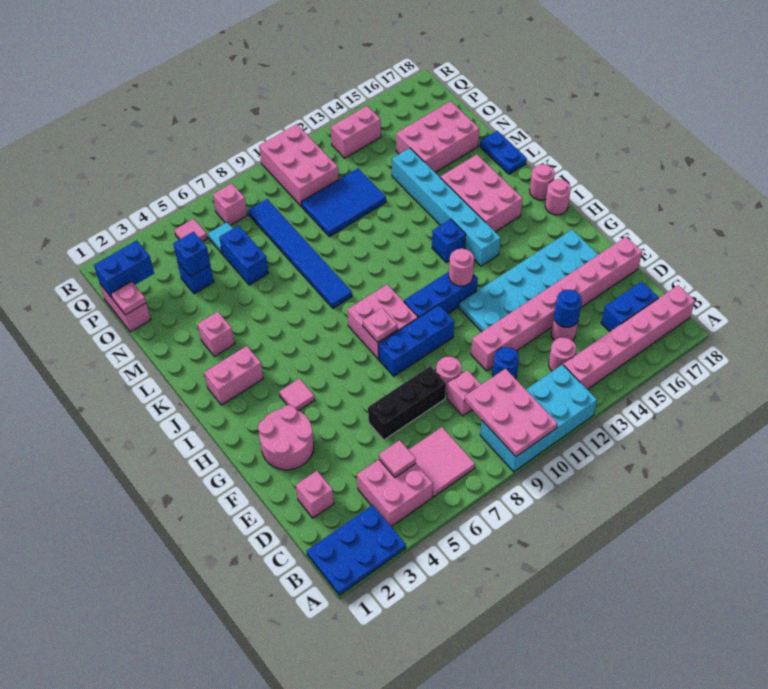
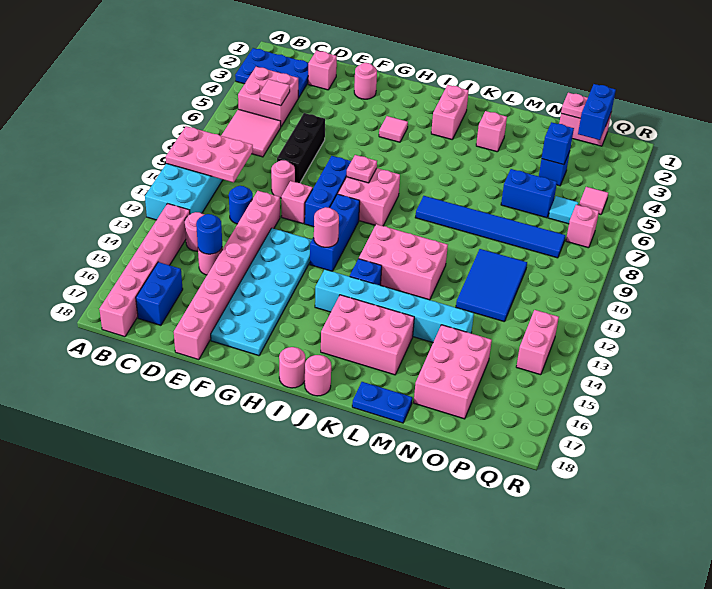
blue 2x3 plate [307,505,406,595] -> blue 2x3 plate turned to [235,48,308,98]
pink 1x1 brick [447,370,481,416] -> pink 1x1 brick moved to [281,181,313,224]
pink 2x2 round brick [258,405,314,470] -> pink 1x1 round brick [354,63,377,99]
pink 2x3 brick [259,124,338,206] -> pink 2x3 brick moved to [359,224,448,300]

